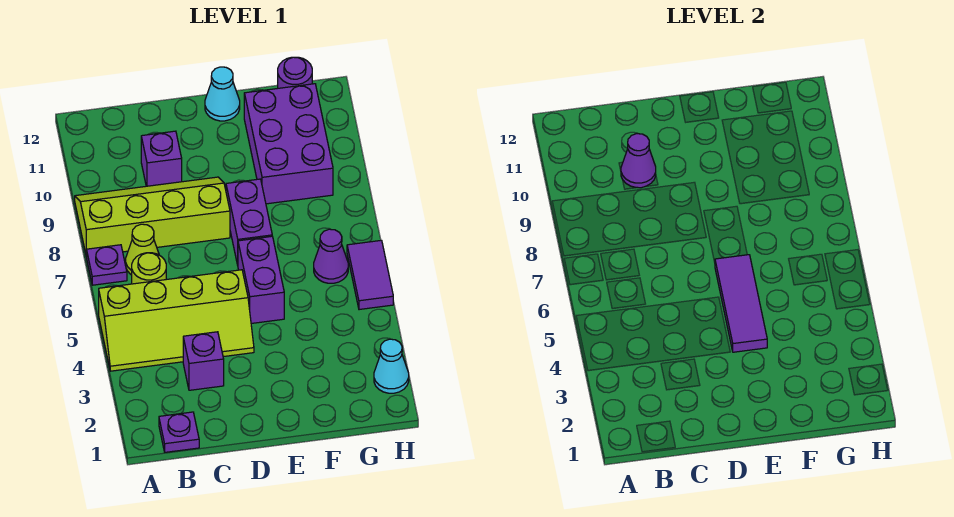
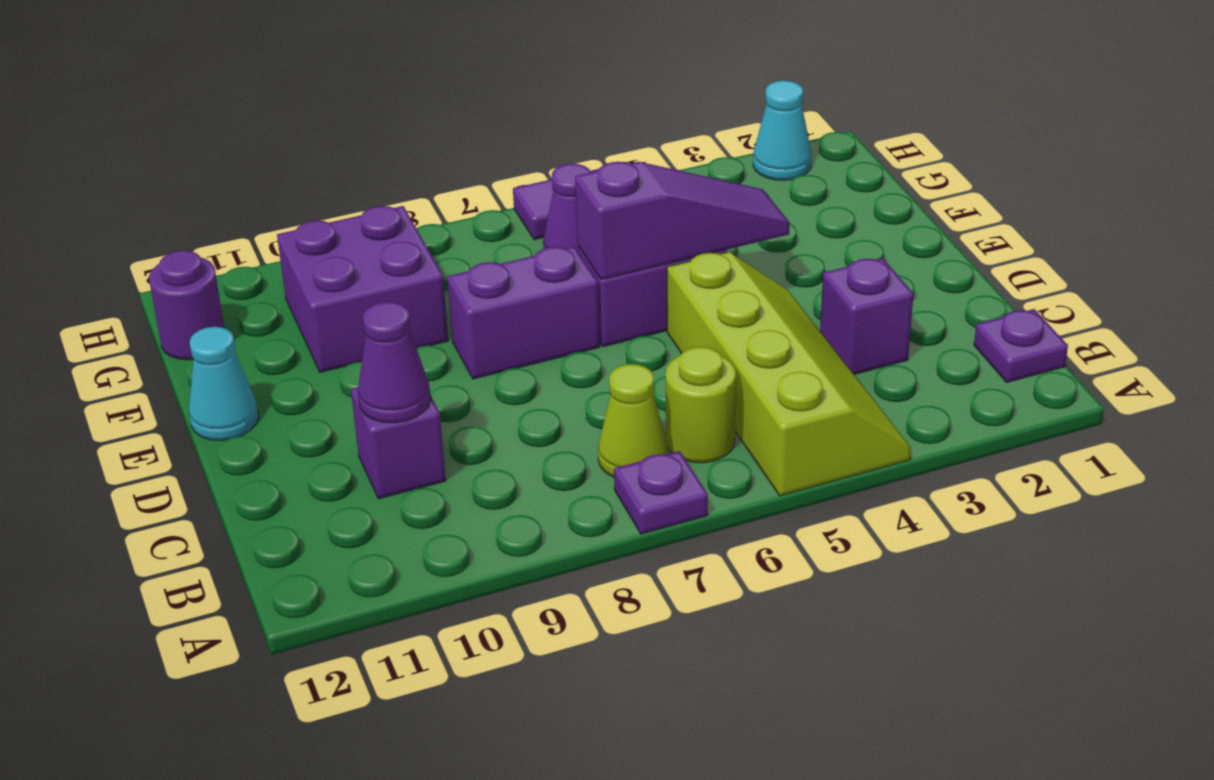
lime 2x4 slope [75,177,230,256] -> none
purple 1x3 tile [715,255,767,352] -> purple 1x3 slope [575,162,790,280]
purple 2x3 brick [244,84,333,204] -> purple 2x2 brick [277,206,448,372]

